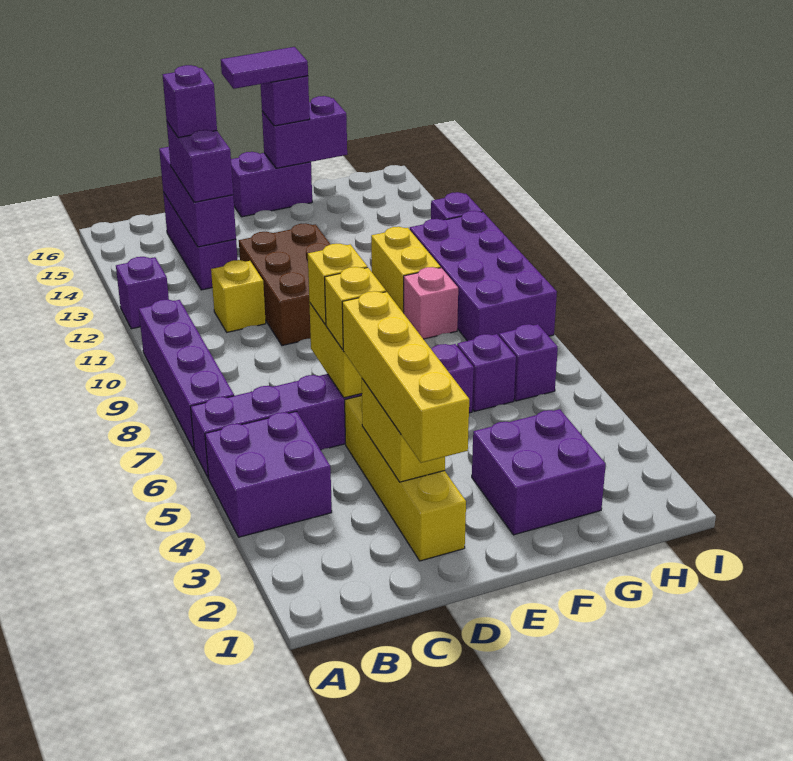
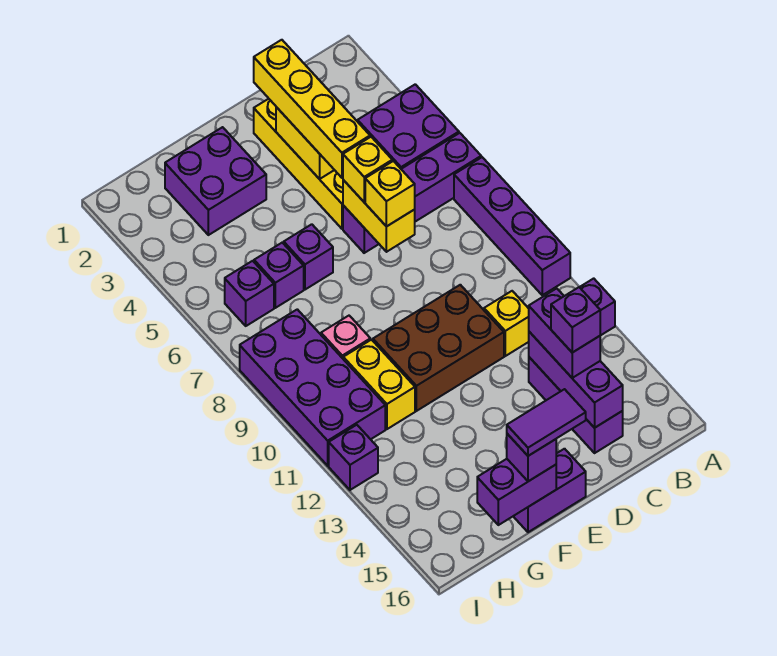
brown 2x3 brick [239,223,330,345] -> brown 2x3 brick turned to [373,285,504,411]

